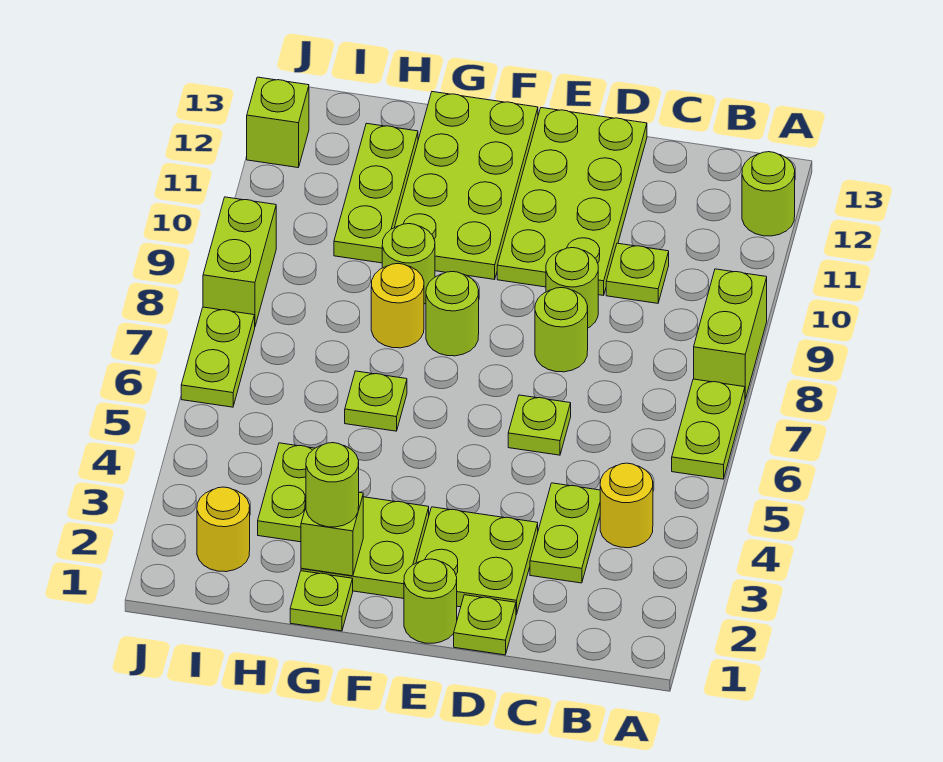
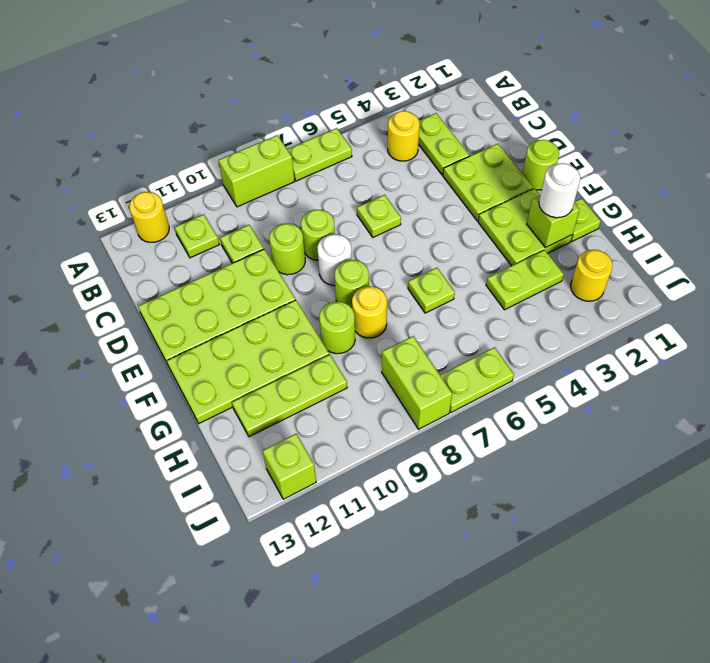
lime 1x1 round brick [742,152,795,236] -> yellow 1x1 round brick [129,192,169,242]
lime 1x2 plate [530,483,600,583] -> lime 1x2 plate turned to [418,113,469,175]
lime 1x1 plate [454,595,516,655] -> lime 1x1 plate moved to [175,214,219,258]
none -> white 1x1 round brick [317,234,352,286]
lime 1x1 round brick [306,443,359,527] -> white 1x1 round brick [539,163,580,218]
lime 1x2 brick [203,197,276,326] -> lime 1x2 brick turned to [382,336,452,429]

